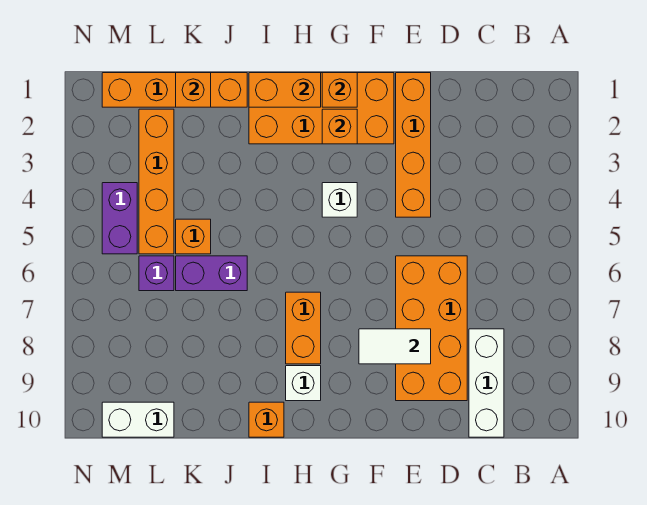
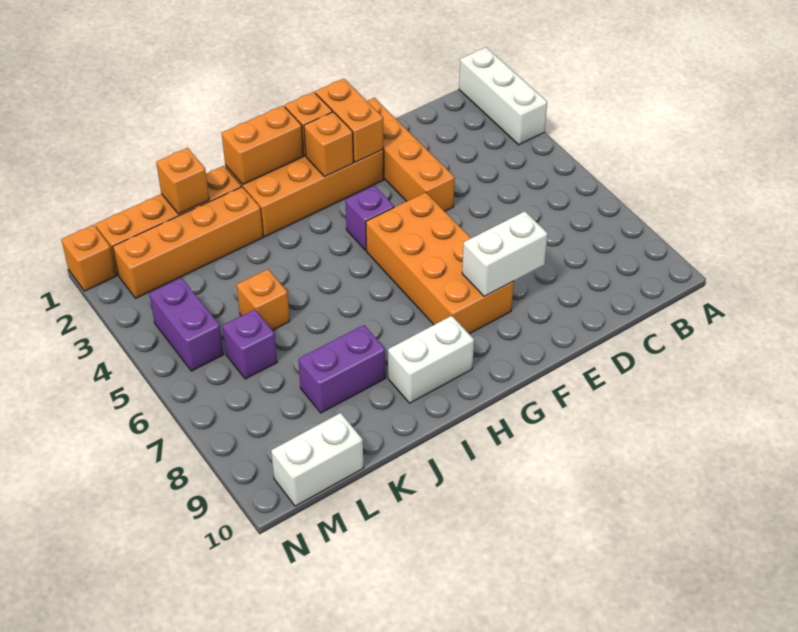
white 1x3 brick [469,329,504,437] -> white 1x3 brick moved to [459,47,547,145]
orange 2x4 brick [396,256,467,401] -> orange 2x4 brick moved to [366,192,514,334]
white 1x2 tile [359,329,431,364] -> white 1x2 brick [462,211,548,297]
white 1x1 brick [322,183,357,217] -> purple 1x1 brick [345,186,394,250]
orange 1x2 brick [286,292,321,364] -> orange 1x2 brick moved to [315,79,383,162]
white 1x1 brick [286,366,321,401] -> white 1x2 brick [388,316,474,403]
orange 1x1 brick [249,402,284,437] -> orange 1x1 brick moved to [61,225,116,291]
purple 1x2 brick [176,256,247,291] -> purple 1x2 brick moved to [298,325,386,413]
orange 1x4 brick [139,109,174,254] -> orange 1x4 brick turned to [113,187,263,298]

